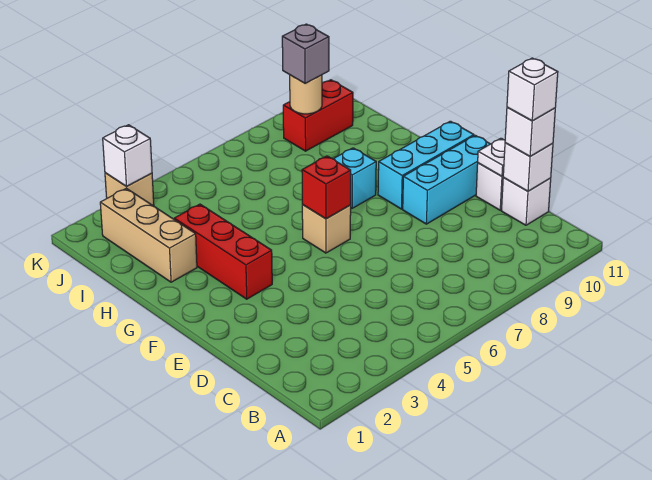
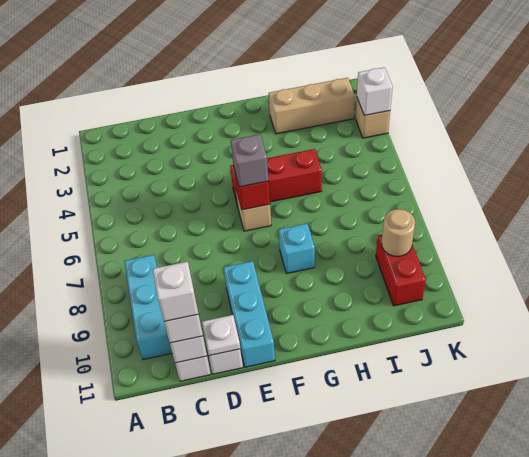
red 1x3 brick [174,204,272,299] -> red 1x3 brick moved to [230,149,322,206]
cyan 1x3 brick [378,121,474,209] -> cyan 1x3 brick moved to [124,255,172,360]
grey 1x1 brick [282,24,329,83] -> grey 1x1 brick moved to [231,134,269,187]

